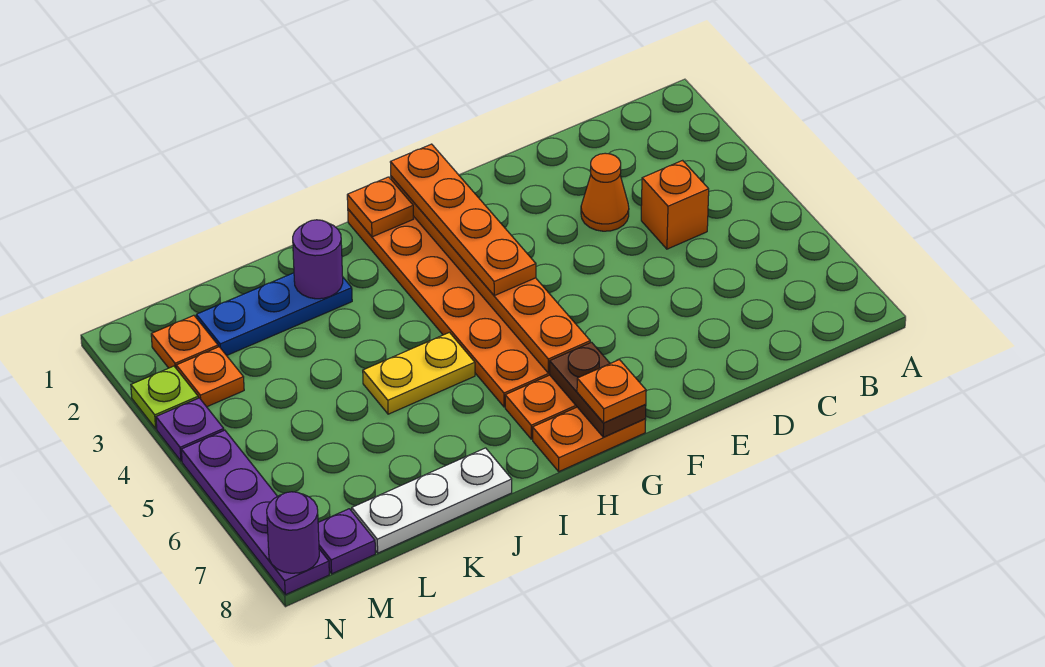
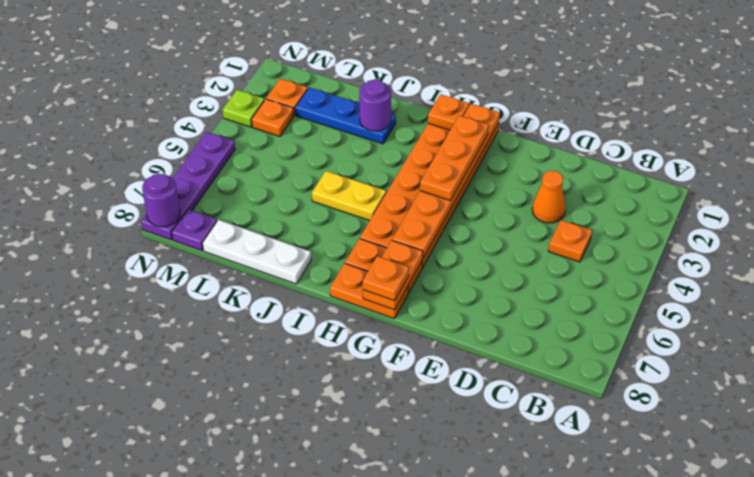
orange 1x1 brick [641,160,709,249] -> orange 1x1 plate [548,220,592,262]
orange 1x4 plate [390,144,536,296] -> orange 1x3 plate [420,115,489,201]
brown 1x2 plate [550,342,646,437] -> orange 1x2 plate [363,241,423,310]
purple 1x1 plate [156,398,224,461] -> none

